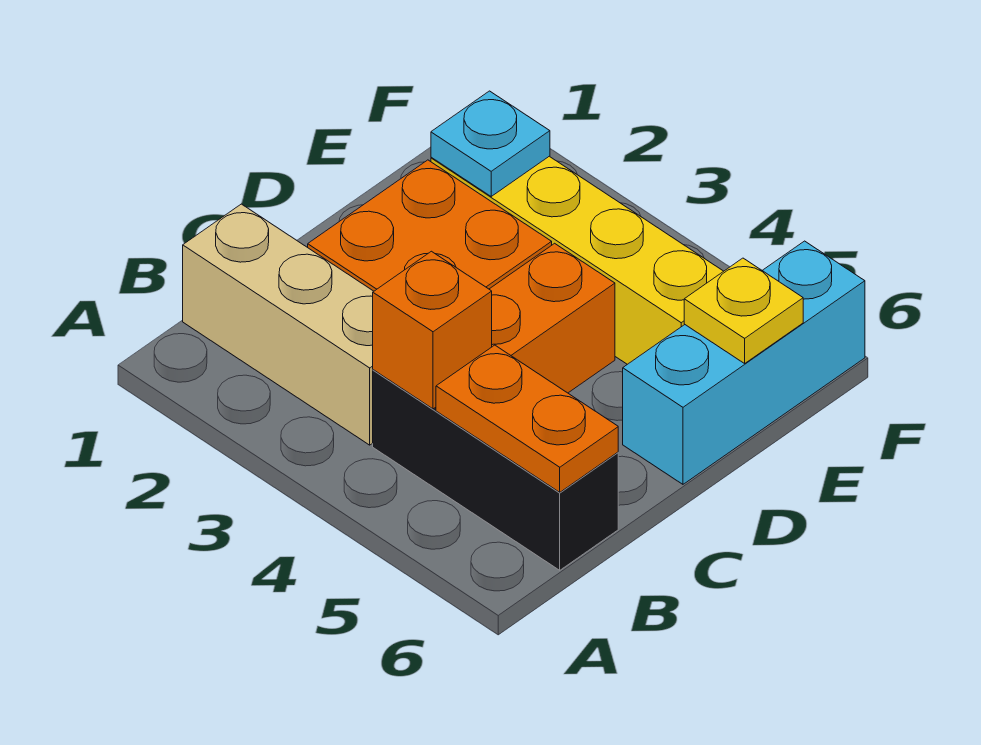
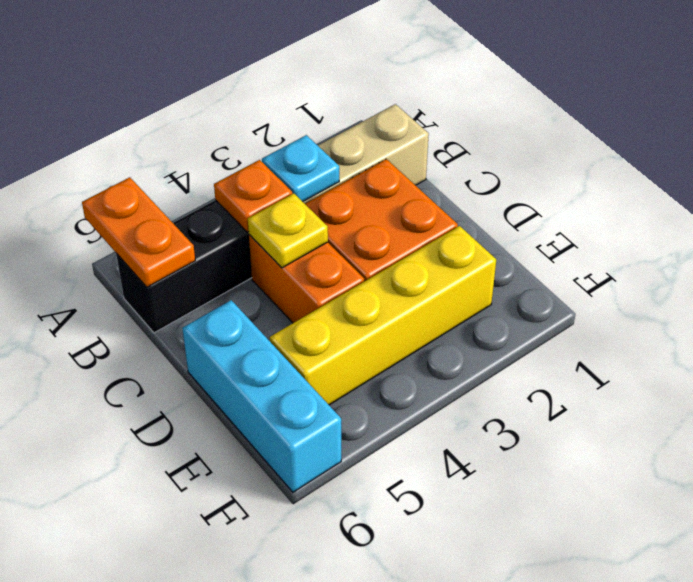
orange 1x1 brick [373,251,492,409] -> orange 1x1 plate [214,160,292,232]
orange 1x2 plate [436,345,618,492] -> orange 1x2 plate turned to [82,177,195,287]
cyan 1x1 plate [431,91,550,196] -> cyan 1x1 plate moved to [262,135,339,202]
yellow 1x1 plate [684,258,803,363] -> yellow 1x1 plate moved to [248,193,328,268]

